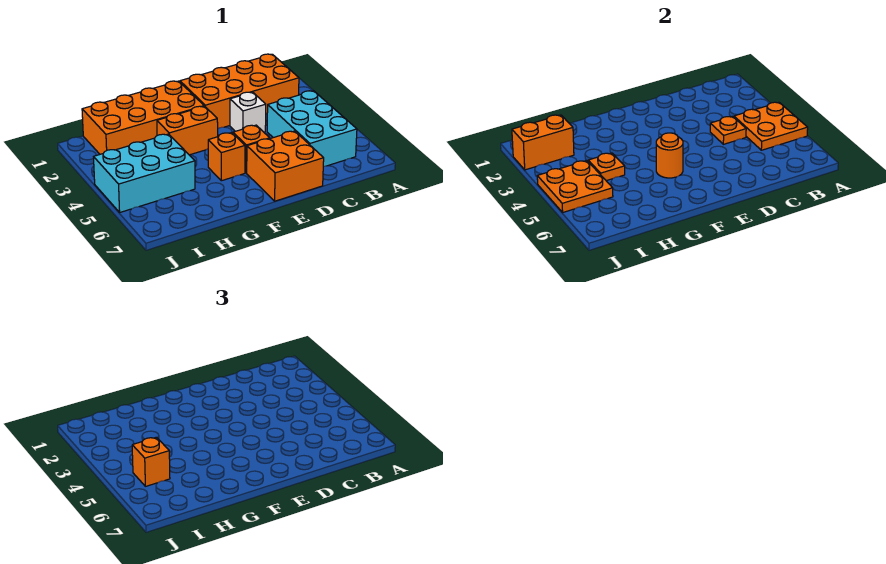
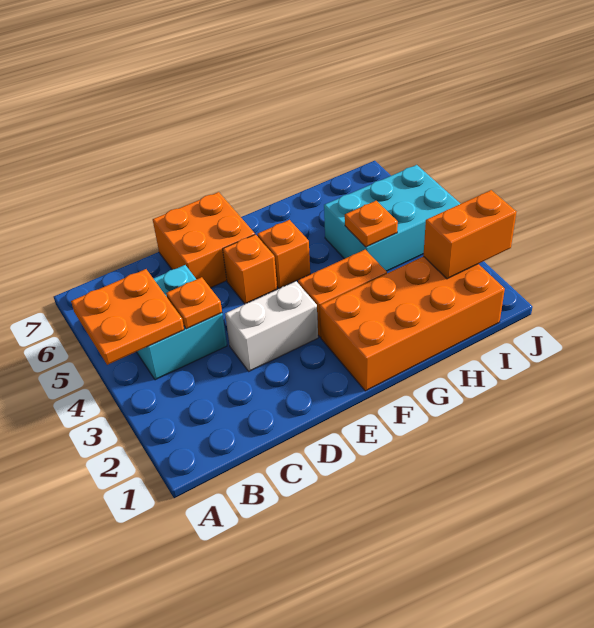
orange 2x4 brick [180,54,299,128] -> none
cyan 2x3 brick [267,91,357,167] -> cyan 2x2 brick [137,265,227,380]
white 1x1 brick [230,92,266,132] -> white 1x2 brick [225,281,318,371]
orange 1x1 round brick [656,133,683,178] -> none
orange 2x2 plate [537,161,613,212] -> none
orange 1x1 brick [132,437,170,486] -> none

